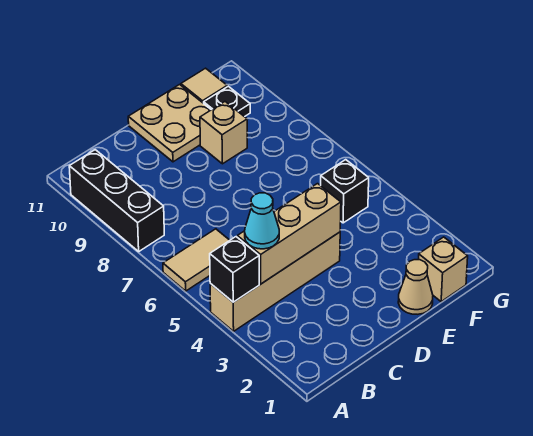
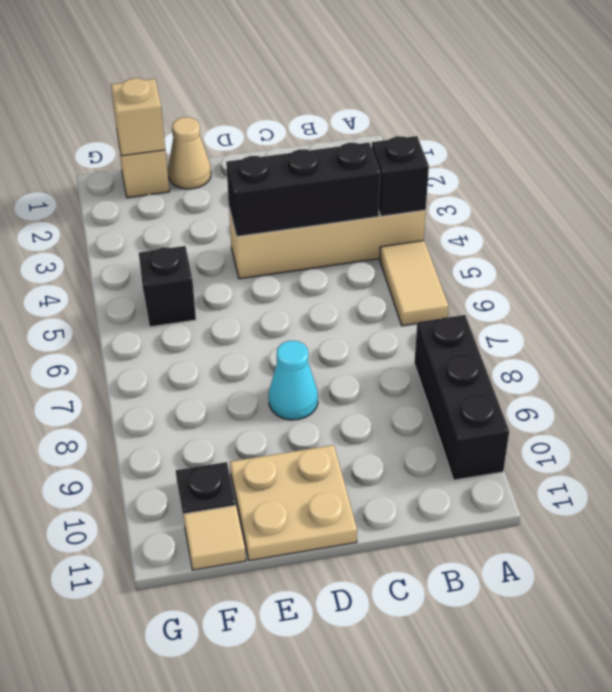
tan 1x2 tile [163,229,230,291] -> tan 1x2 tile turned to [380,241,448,326]
tan 1x3 brick [237,184,341,284] -> black 1x3 brick [226,143,380,237]
cyan 1x1 cone [245,193,279,249] -> cyan 1x1 cone moved to [269,341,318,420]
tan 1x1 brick [200,102,247,164] -> tan 1x1 brick moved to [111,78,165,156]

